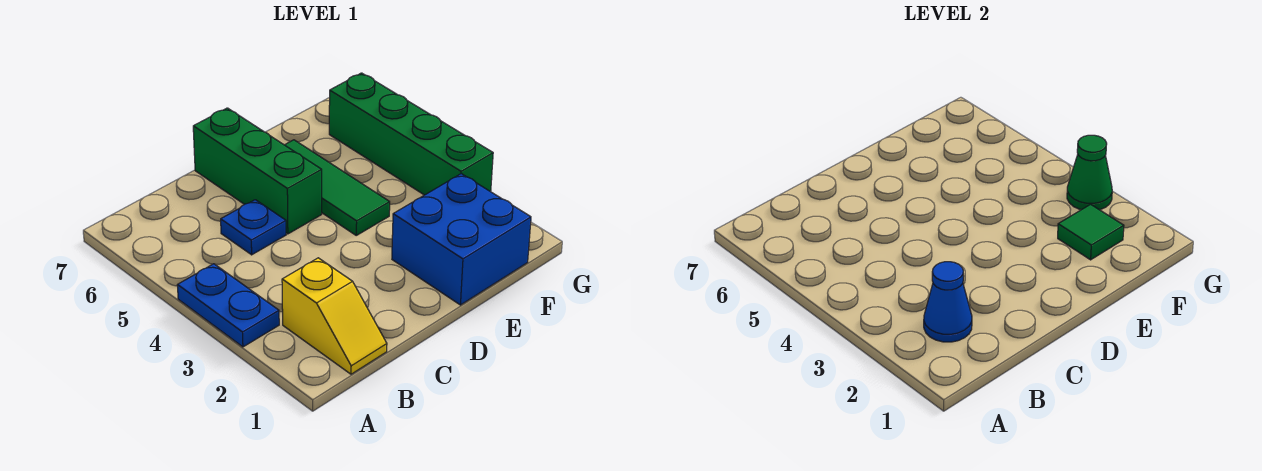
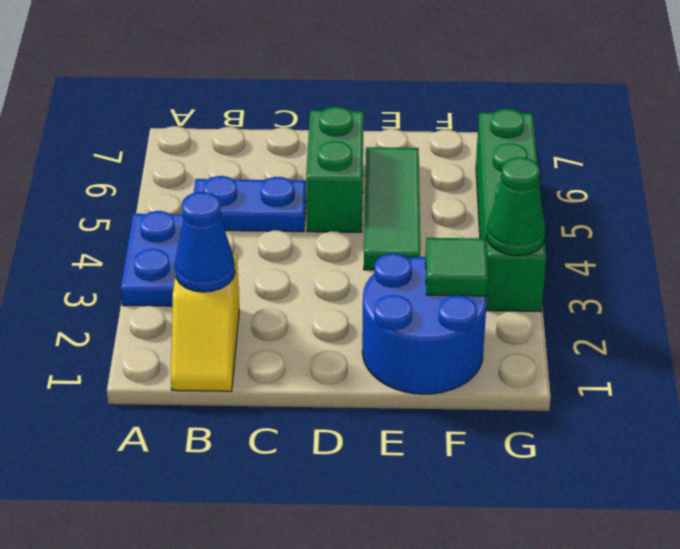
blue 1x1 plate [221,200,286,255] -> blue 1x2 plate [194,176,306,232]
green 1x3 brick [193,108,322,234] -> green 1x2 brick [306,107,364,232]
blue 2x2 brick [392,174,531,305] -> blue 2x2 round brick [362,253,487,394]

